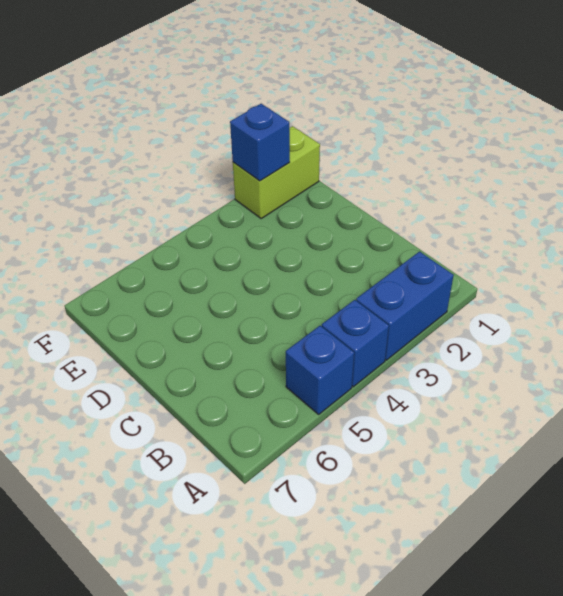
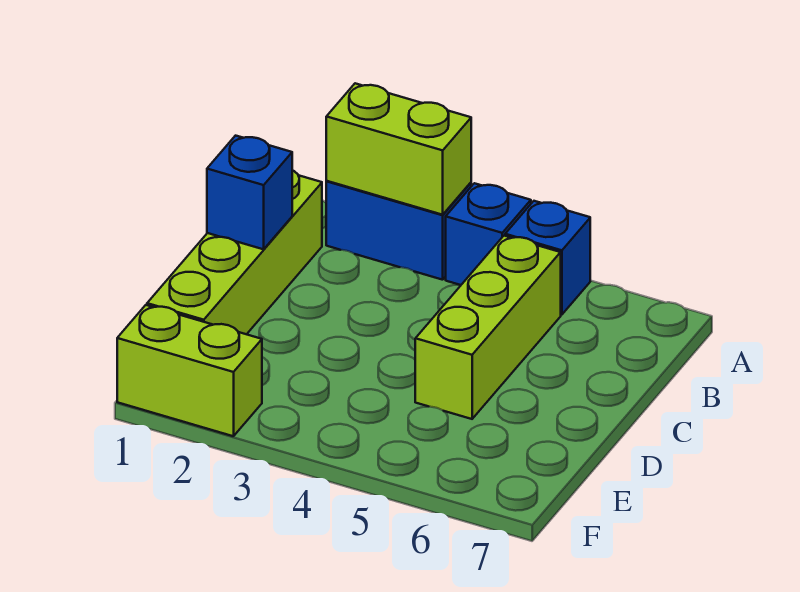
none -> lime 1x2 brick [326,83,471,215]
none -> lime 1x4 brick [147,170,322,334]
none -> lime 1x3 brick [415,236,561,419]
blue 1x1 brick [230,104,290,181] -> blue 1x1 brick moved to [207,136,292,249]

